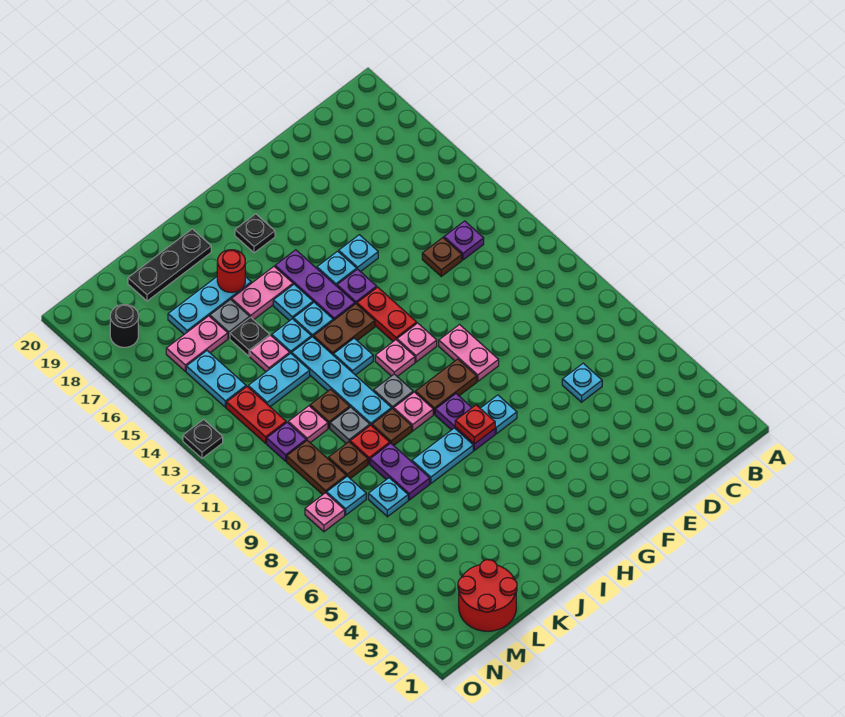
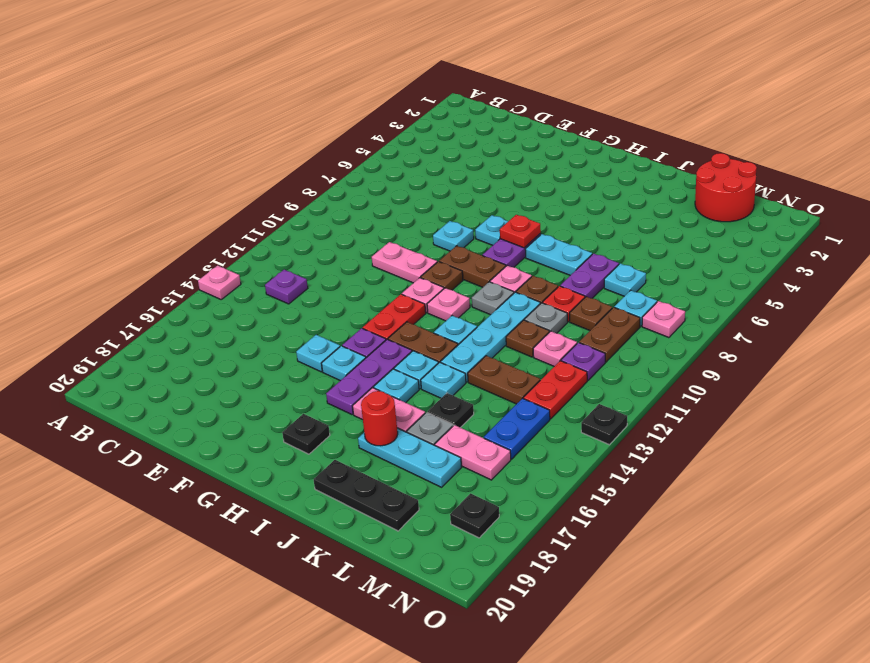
cyan 1x1 plate [562,363,602,402] -> cyan 1x1 plate moved to [433,221,474,251]
brown 1x1 plate [422,238,462,276] -> brown 1x1 plate moved to [421,262,463,290]
pink 1x2 plate [439,325,499,381] -> pink 1x2 plate turned to [372,242,437,283]
cyan 1x2 plate [248,353,310,407] -> brown 1x2 plate [468,356,540,404]
pink 1x1 plate [250,335,290,372] -> pink 1x1 plate moved to [198,266,241,299]
cyan 1x2 plate [186,351,246,407] -> blue 1x2 plate [484,398,550,459]
black 1x1 round brick [110,305,138,347] -> black 1x1 plate [450,493,499,538]

